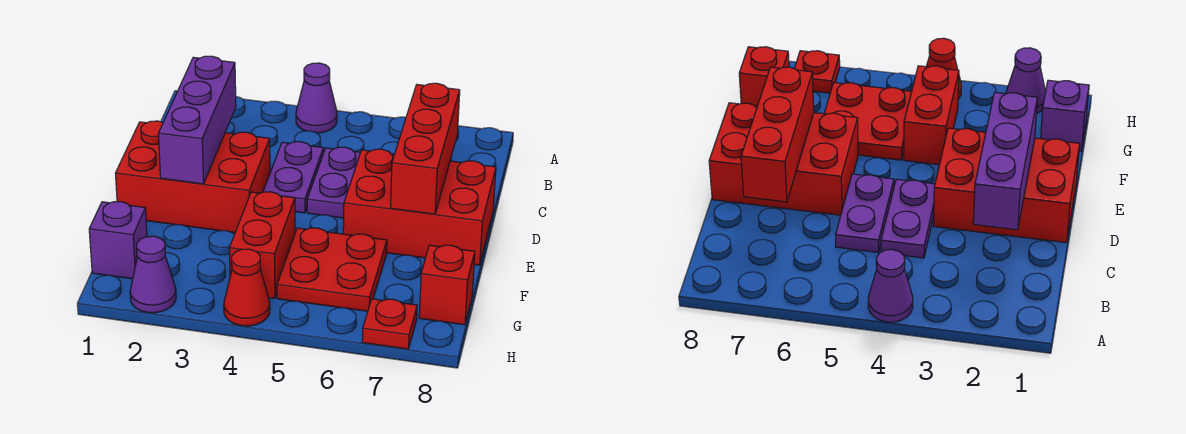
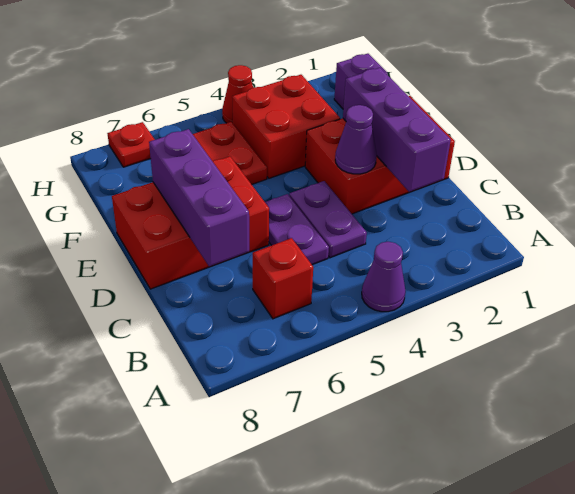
red 1x3 brick [391,83,460,214] -> purple 1x3 brick [149,129,249,266]
red 1x2 brick [229,192,295,298] -> red 2x2 brick [232,75,340,178]
red 1x1 brick [419,245,475,325] -> red 1x1 brick moved to [253,238,313,319]
purple 1x1 cone [130,236,176,313] -> purple 1x1 cone moved to [335,105,377,174]

